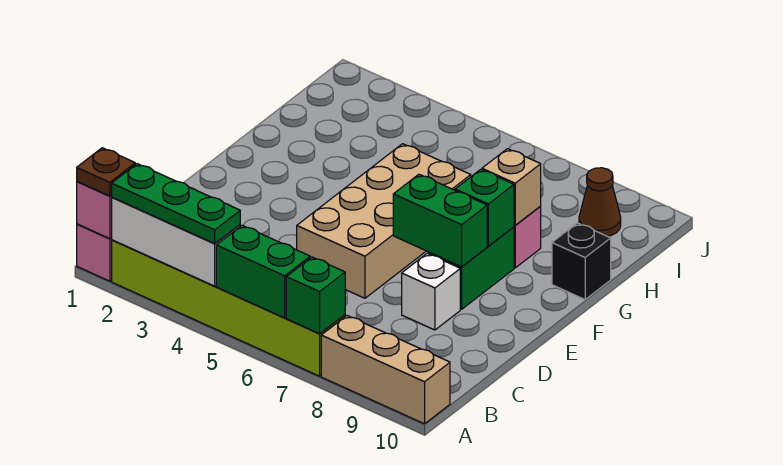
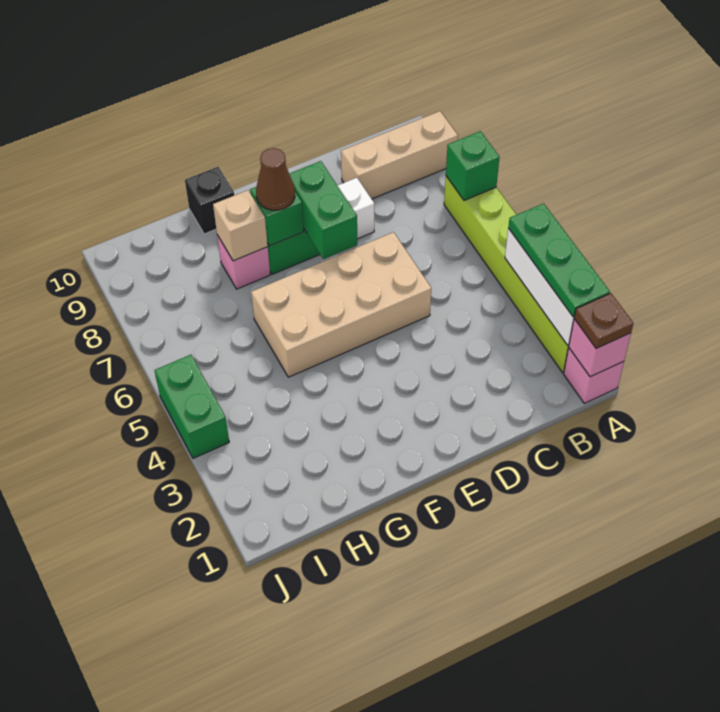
green 1x2 brick [216,225,310,318] -> green 1x2 brick moved to [154,355,229,458]
tan 1x3 brick [321,316,450,424] -> tan 1x3 brick turned to [341,111,458,199]
brown 1x1 cone [579,168,621,237] -> brown 1x1 cone moved to [256,148,295,210]

